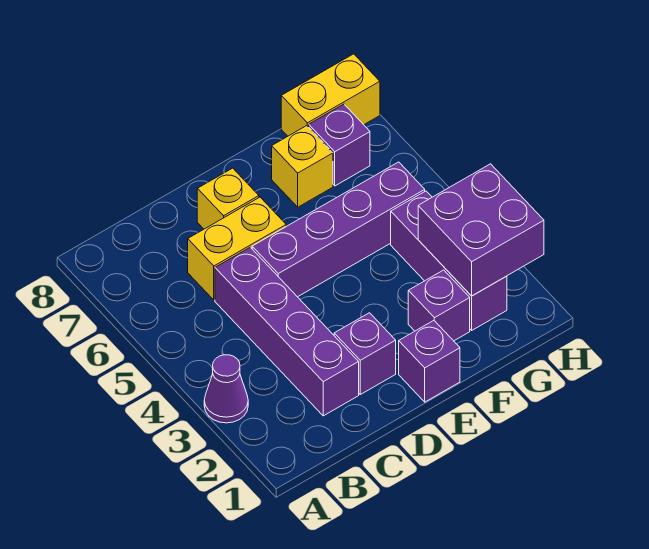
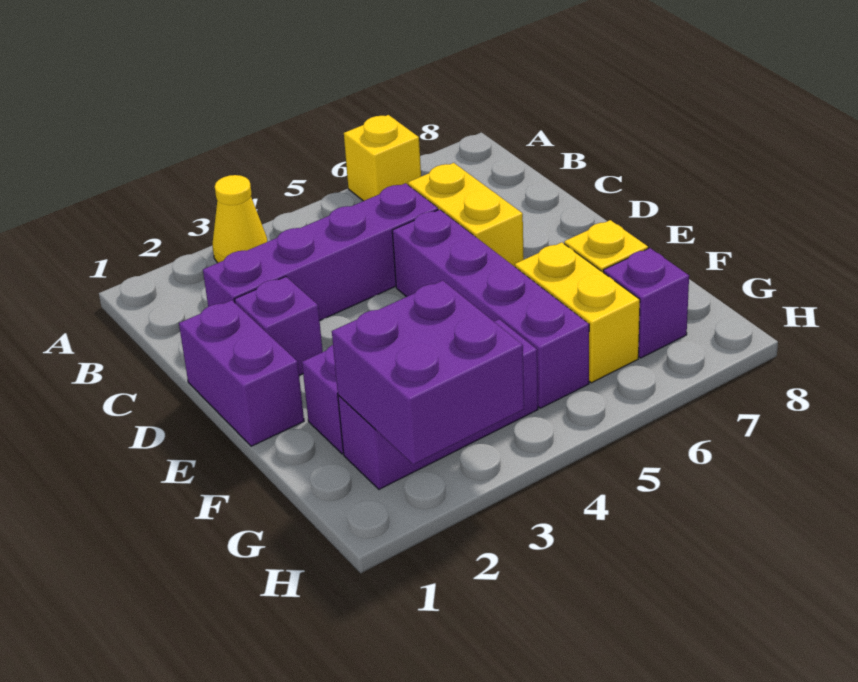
purple 1x1 cone [204,355,248,423] -> yellow 1x1 cone [212,175,267,263]
yellow 1x1 brick [197,168,259,229] -> yellow 1x1 brick moved to [344,115,421,201]
purple 1x1 brick [399,321,460,402] -> purple 1x2 brick [179,300,304,446]
yellow 1x2 brick [281,54,380,136] -> yellow 1x2 brick moved to [515,242,640,383]

